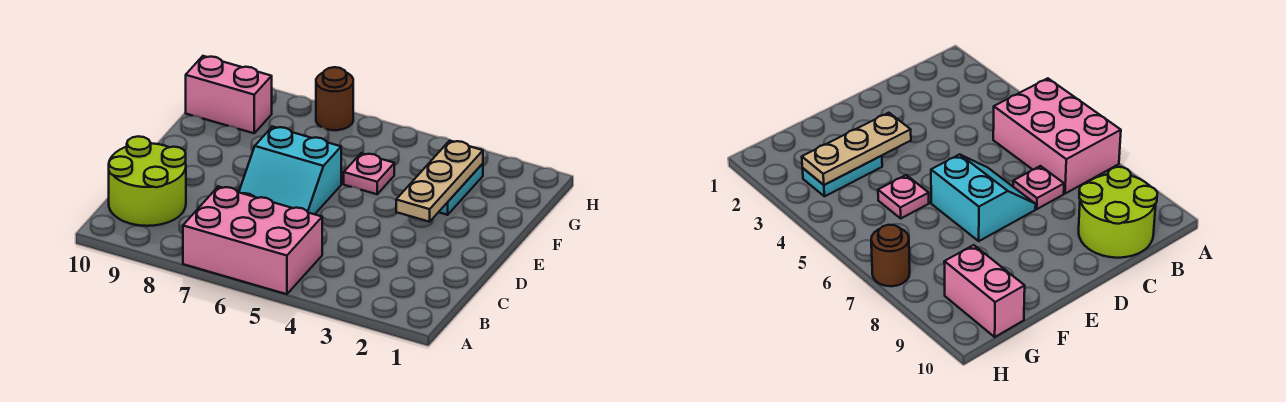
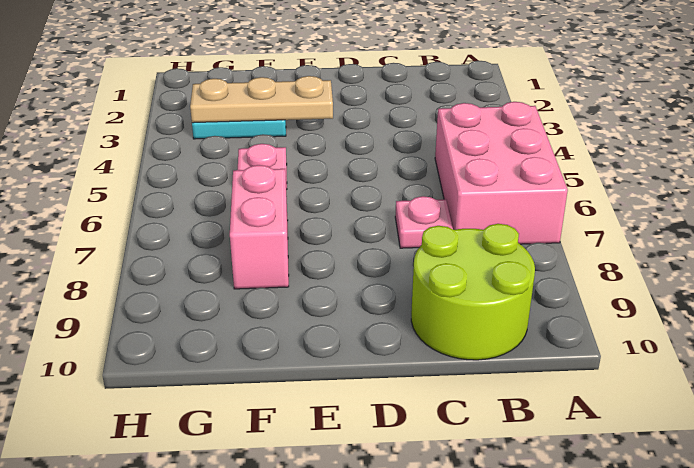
cyan 2x2 slope [239,127,341,214] -> none
pink 1x2 brick [186,56,272,133] -> pink 1x2 brick moved to [230,165,289,289]
brown 1x1 round brick [316,67,353,130] -> none

